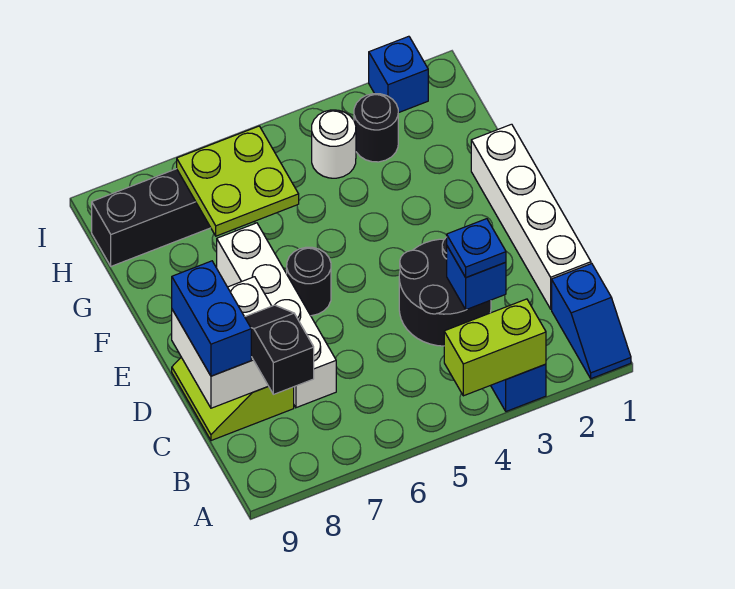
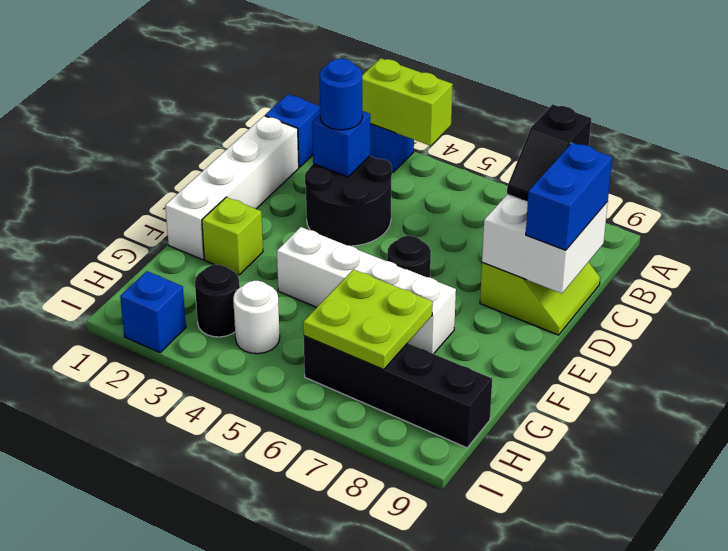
blue 1x1 plate [447,219,506,277] -> blue 1x1 round brick [320,59,362,130]
white 1x4 brick [217,223,336,408] -> white 1x4 brick turned to [277,227,456,354]
none -> lime 1x1 brick [202,197,263,275]

